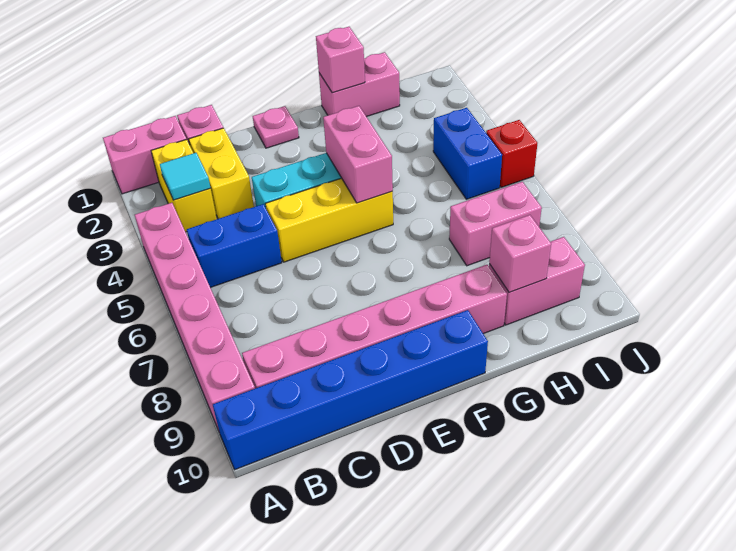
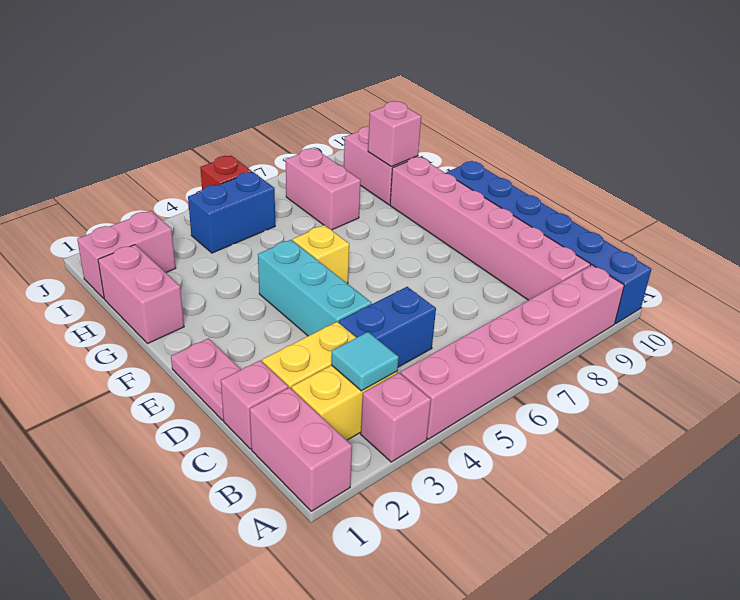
blue 1x2 brick [187,204,282,288] -> blue 1x2 brick turned to [339,287,436,367]
yellow 1x3 brick [266,178,393,262] -> yellow 1x1 brick [293,225,349,284]
pink 1x1 plate [253,106,299,148] -> pink 1x2 plate [171,338,241,420]
pink 1x2 brick [323,106,393,203] -> pink 1x2 brick moved to [77,211,176,298]
pink 1x1 brick [316,27,365,93] -> pink 1x1 brick moved to [361,373,431,462]

